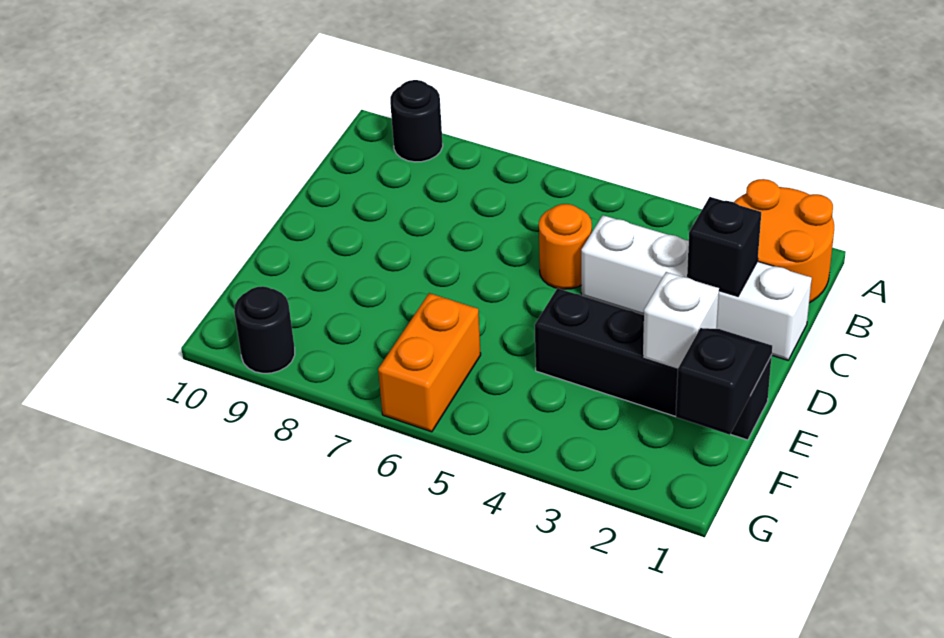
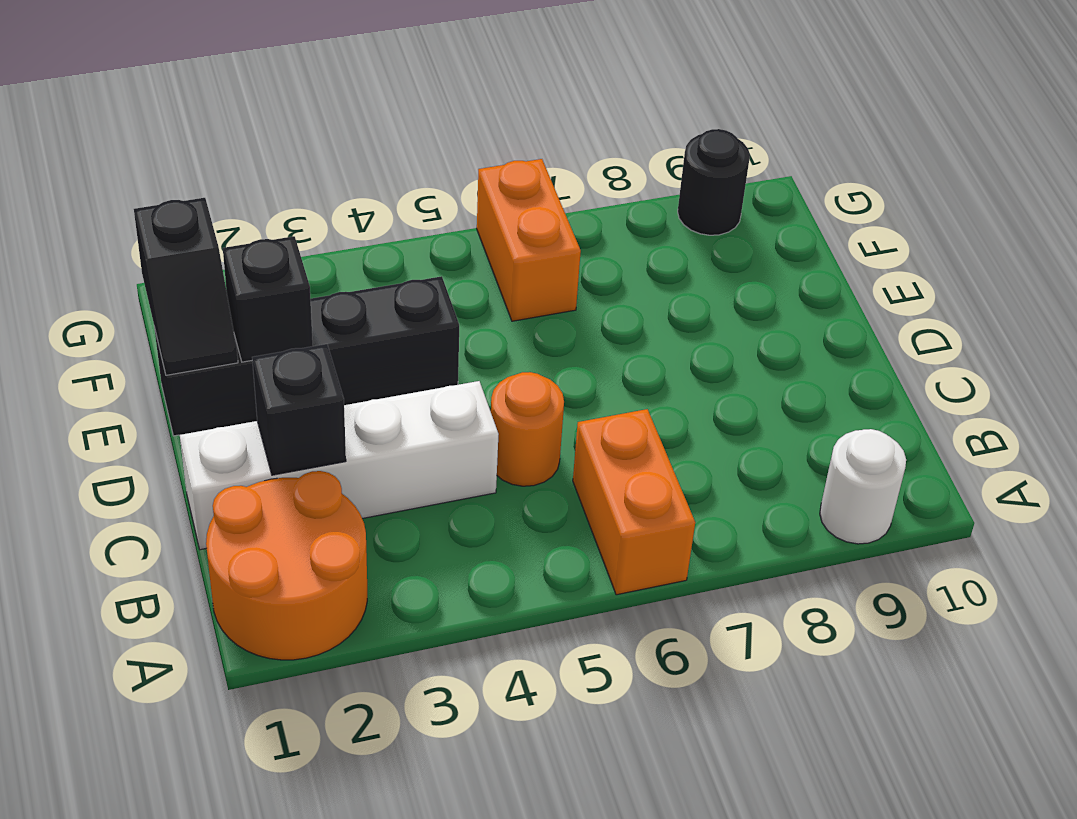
none -> orange 1x2 brick [573,409,695,595]
black 1x1 round brick [390,80,443,162] -> white 1x1 round brick [820,429,906,544]
white 1x1 brick [643,272,719,369] -> black 1x1 brick [223,236,313,362]

